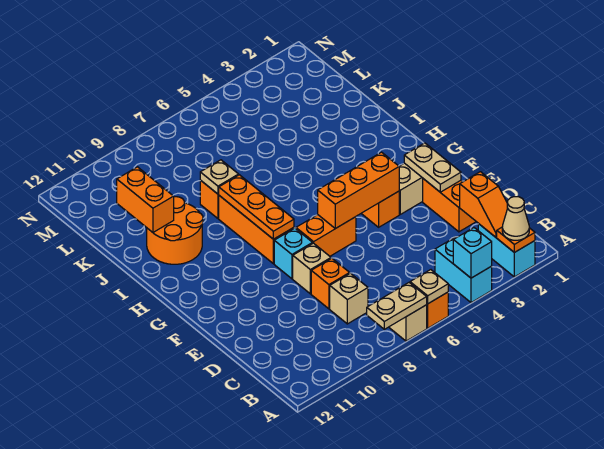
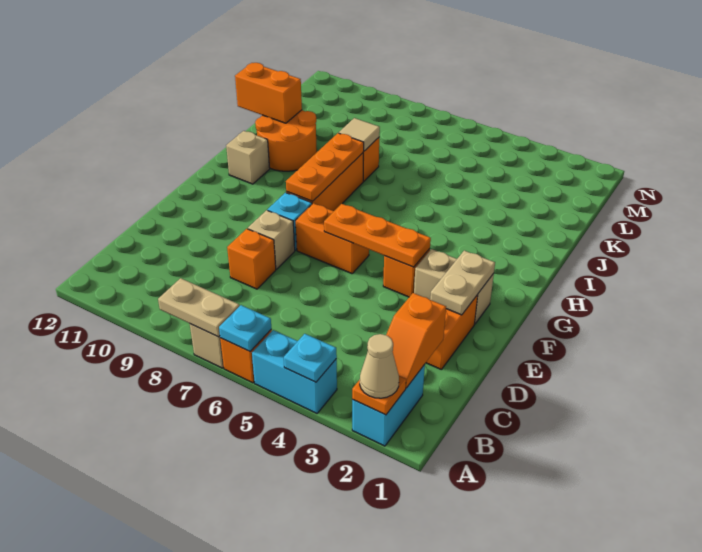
cyan 1x2 brick [435,237,492,303] -> cyan 1x2 brick turned to [252,330,337,413]
cyan 1x1 brick [453,228,492,278] -> cyan 1x1 plate [284,334,337,382]
tan 1x1 plate [410,270,448,304] -> cyan 1x1 plate [219,305,272,351]
tan 1x1 brick [330,273,368,324] -> tan 1x1 brick moved to [226,131,270,184]
orange 1x3 brick [318,152,399,229] -> orange 1x3 plate [324,204,431,267]
tan 1x1 plate [200,160,239,194] -> tan 1x1 tile [339,118,380,151]
orange 1x2 brick [117,167,174,232] -> orange 1x2 brick turned to [235,63,302,123]

